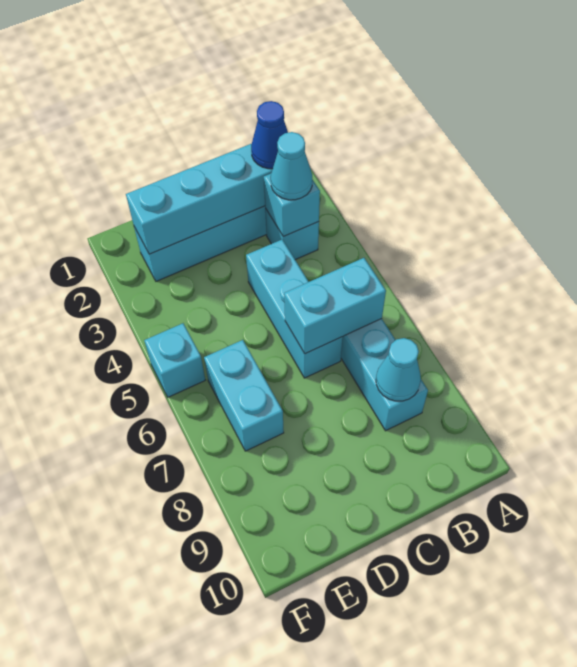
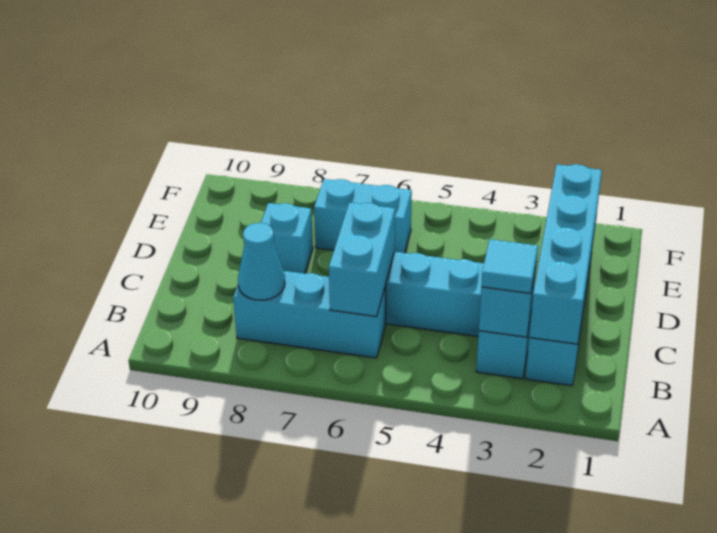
blue 1x1 cone [251,101,288,169] -> none
cyan 1x1 cone [271,132,312,200] -> cyan 1x1 tile [481,239,538,293]
cyan 1x1 brick [144,323,205,397] -> cyan 1x1 brick moved to [261,203,313,274]

